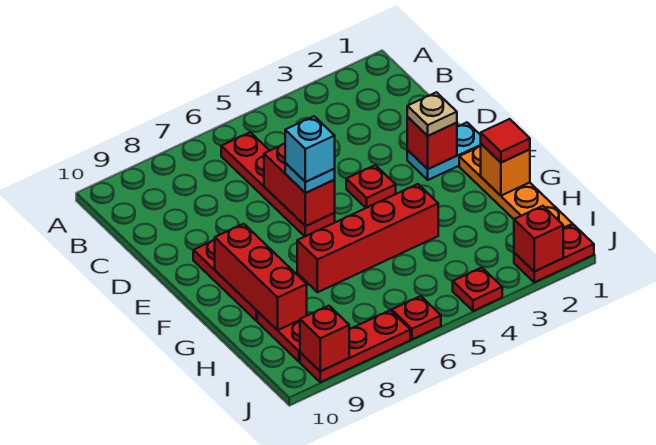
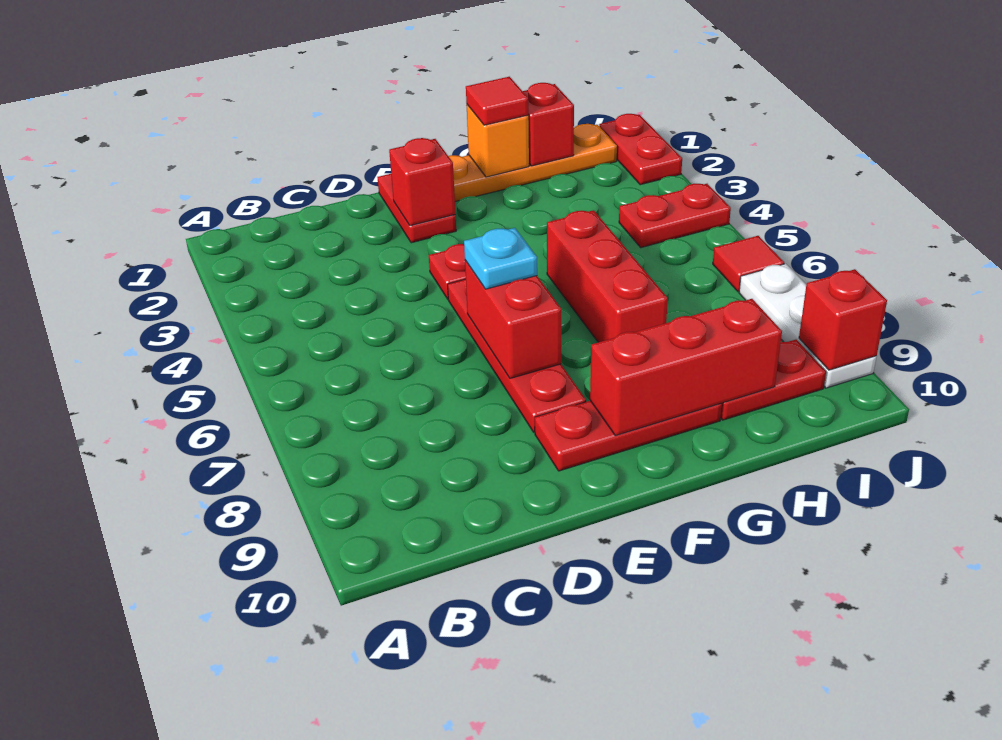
red 1x4 plate [221,132,335,236] -> red 1x4 plate turned to [448,279,586,432]
red 1x2 brick [264,144,335,226] -> red 1x2 brick turned to [465,260,561,378]
cyan 1x2 plate [407,123,481,180] -> red 1x2 plate [377,174,456,243]
tan 1x1 plate [407,92,457,136] -> none
cyan 1x1 brick [285,116,335,182] -> none
red 1x4 brick [297,184,438,292] -> red 1x3 brick [547,210,668,342]
red 1x1 brick [514,206,563,271] -> red 1x1 brick moved to [523,83,574,166]
red 1x1 plate [453,268,502,311] -> red 1x2 plate [619,184,731,248]
red 1x1 plate [392,296,441,339] -> red 1x1 tile [713,236,784,291]
red 1x3 plate [300,310,410,382] -> white 1x3 plate [739,264,877,388]

